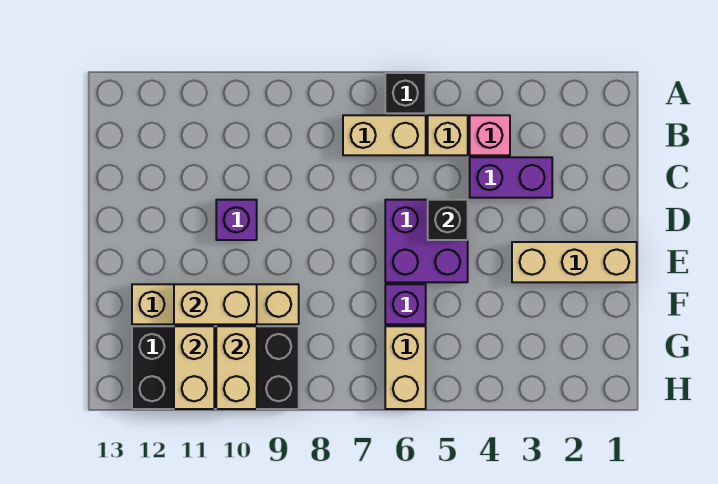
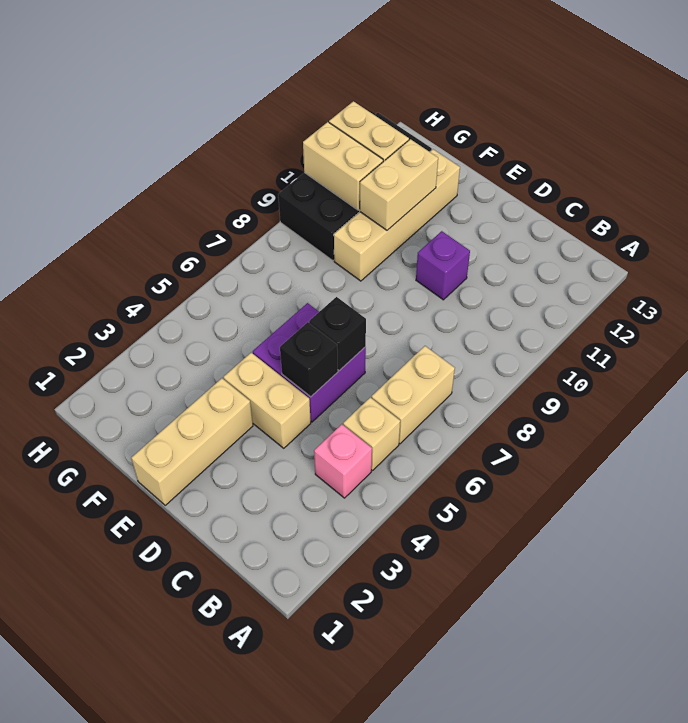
black 1x1 brick [385,73,426,113] -> black 1x1 brick moved to [309,297,366,371]
purple 1x2 brick [470,157,552,198] -> none
purple 1x1 brick [385,284,426,324] -> none
tan 1x2 brick [385,326,426,409] -> tan 1x2 brick moved to [223,353,311,448]

